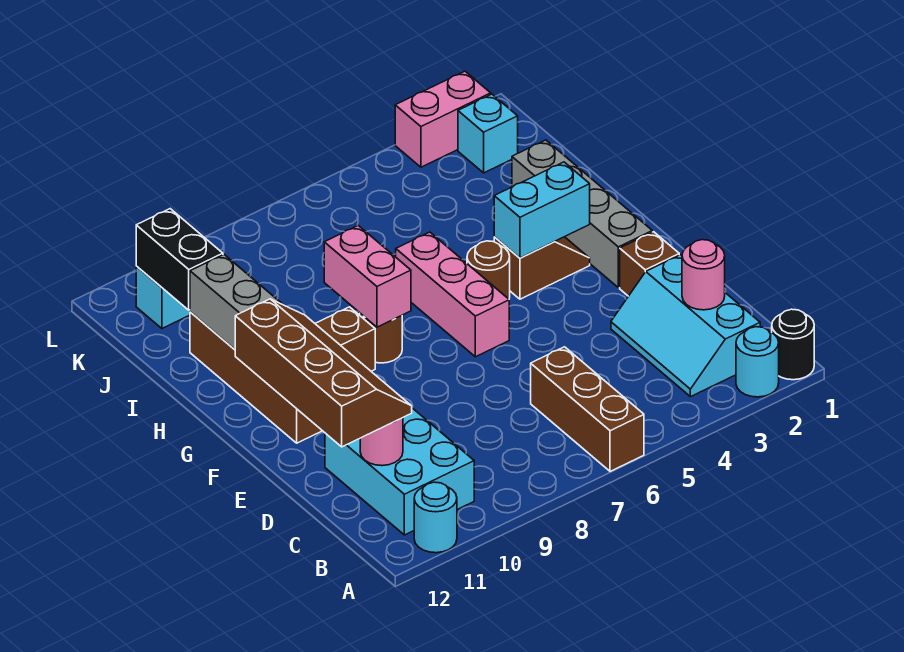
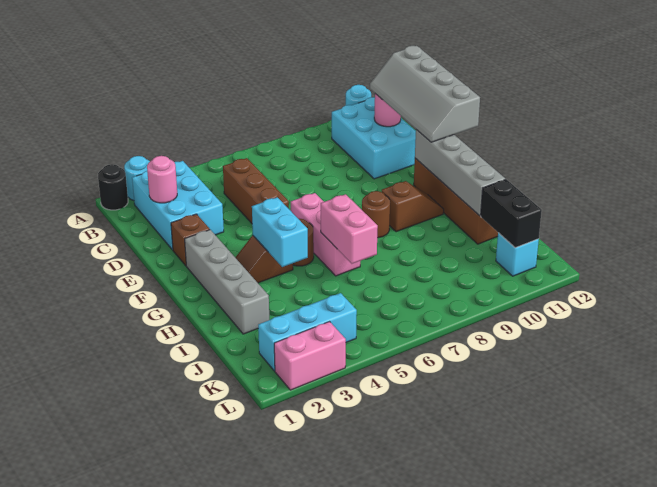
brown 1x3 brick [531,347,644,471] -> brown 1x3 brick moved to [223,158,289,223]
cyan 2x3 slope [611,255,760,397] -> cyan 2x3 brick [132,161,224,250]
brown 2x4 slope [235,299,412,447] -> grey 2x4 slope [370,46,480,142]
cyan 1x2 brick [494,162,590,258] -> cyan 1x2 brick turned to [252,197,308,267]
pink 1x2 brick [324,226,411,327] -> pink 1x2 brick moved to [321,194,378,264]
cyan 1x1 brick [458,94,518,173] -> cyan 1x3 brick [258,293,357,371]

